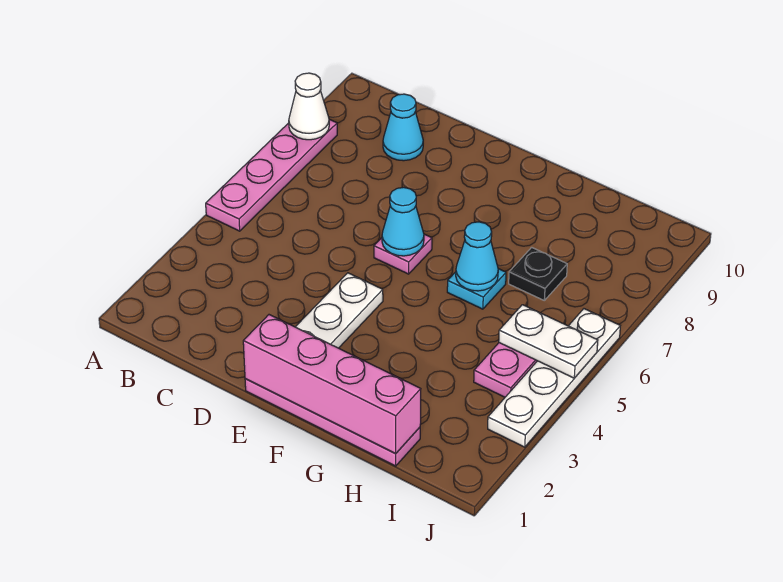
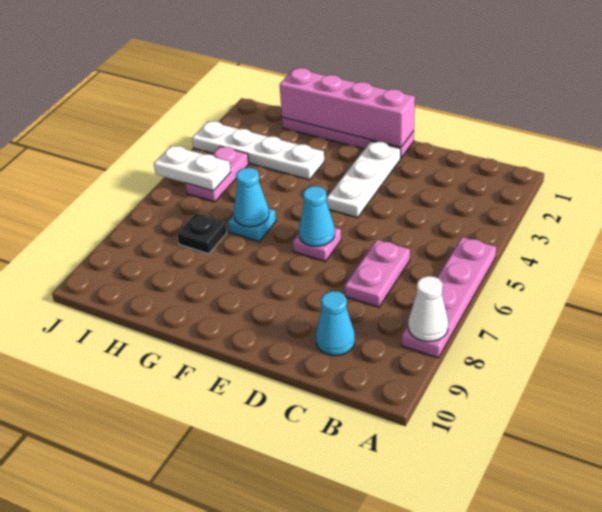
none -> pink 1x2 plate [345,240,410,307]
white 1x4 plate [488,309,620,447] -> white 1x4 plate turned to [192,121,324,180]

